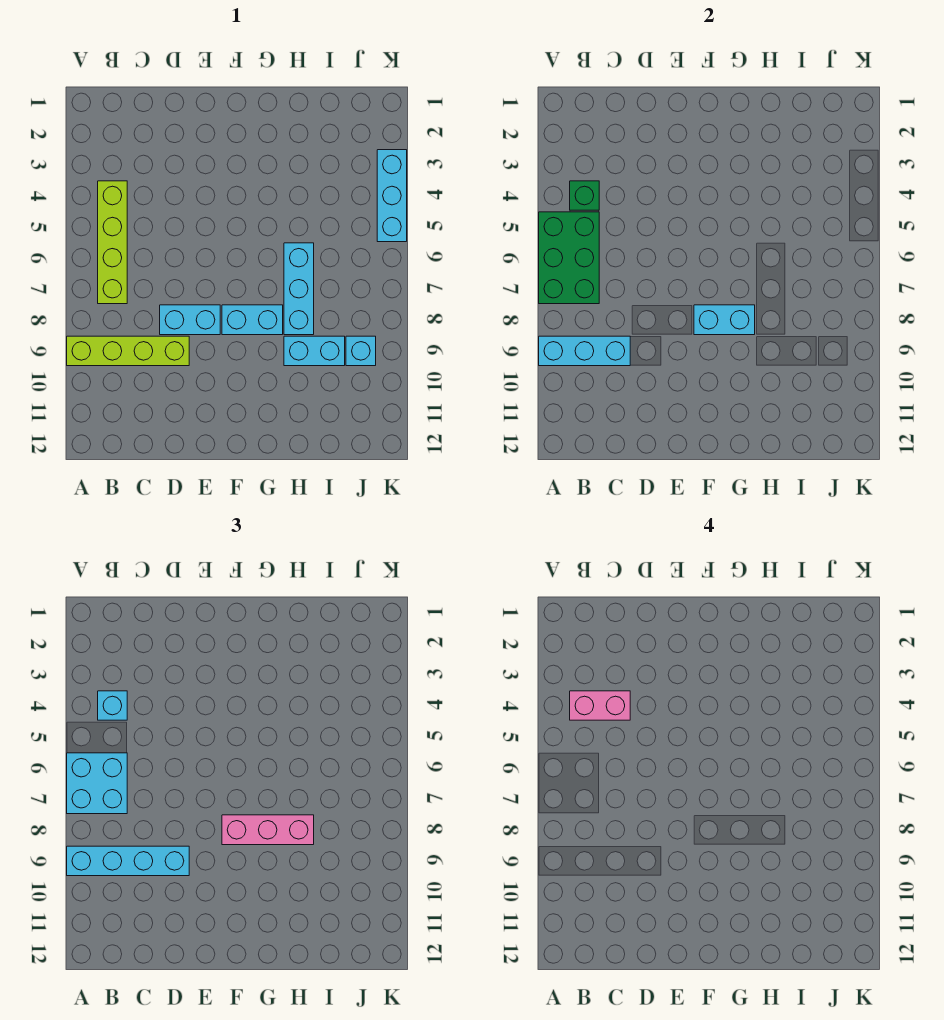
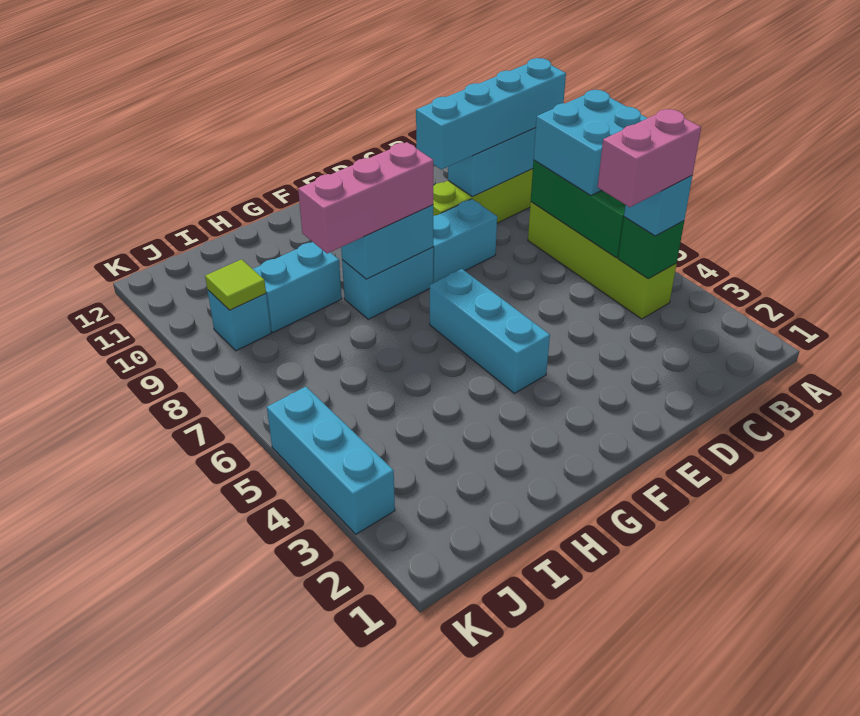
cyan 1x3 brick [284,243,314,335] -> cyan 1x3 brick moved to [430,269,550,393]
none -> lime 1x1 tile [205,259,266,310]

